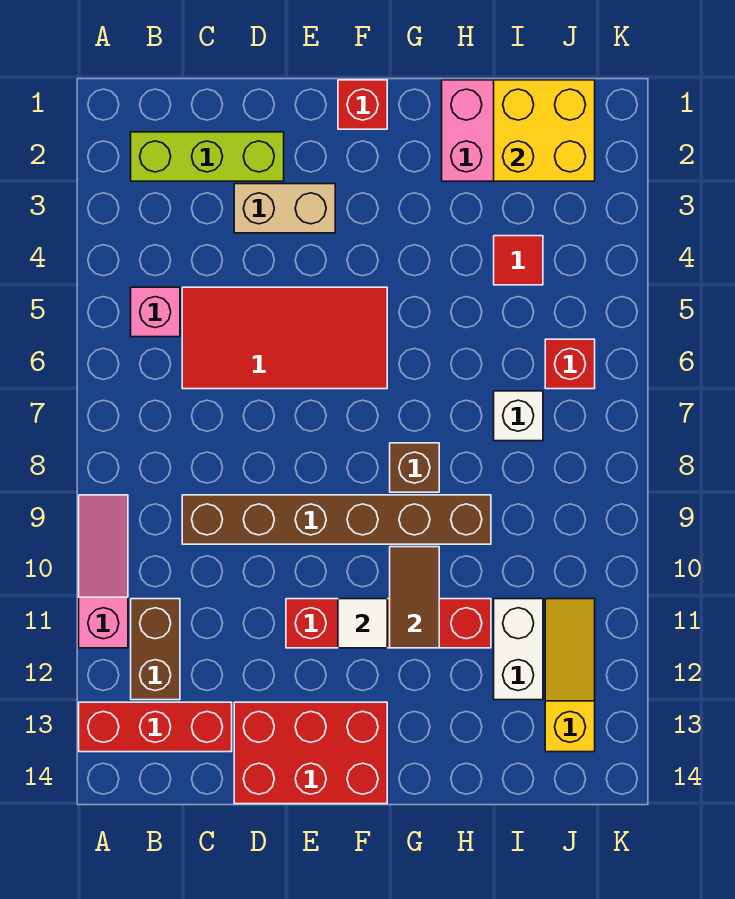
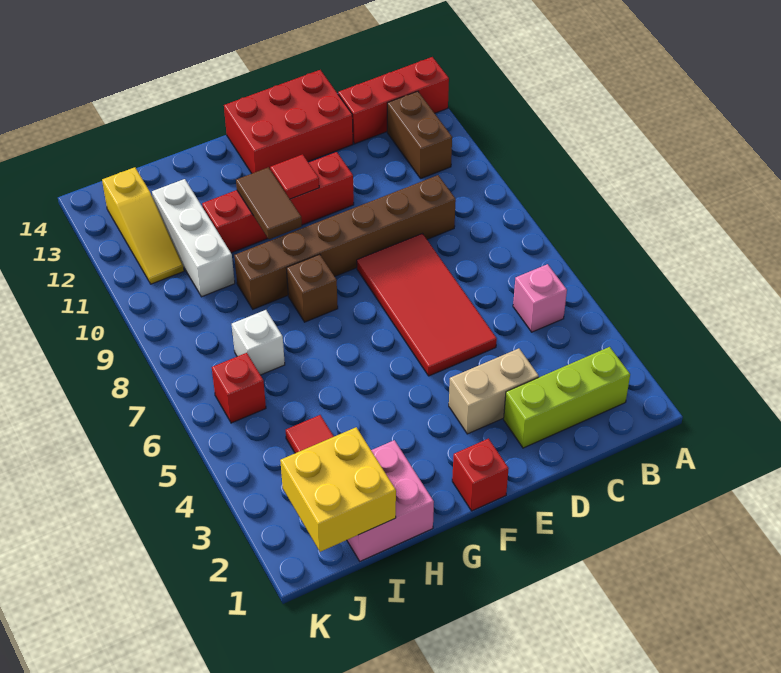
pink 1x3 slope [79,495,128,648] -> none
red 2x4 tile [182,287,387,389] -> red 2x4 tile turned to [357,234,497,376]
white 1x1 tile [338,599,387,648] -> red 1x1 tile [270,154,319,199]
white 1x2 brick [494,599,543,700] -> white 1x3 brick [152,179,235,297]

